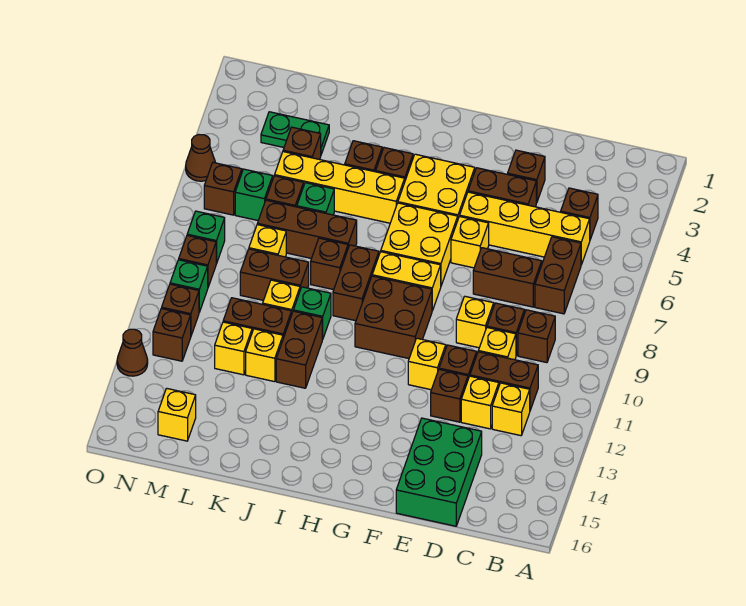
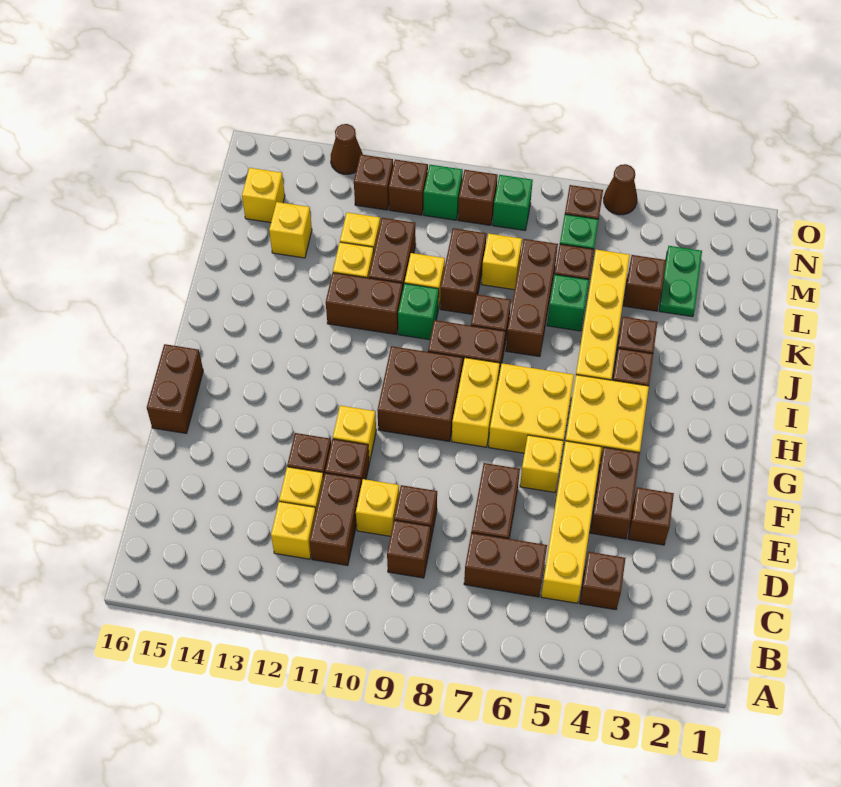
green 2x3 brick [396,418,482,526] -> none
yellow 1x1 brick [456,296,494,348] -> yellow 1x1 brick moved to [269,202,312,258]
none -> brown 1x2 brick [147,344,203,434]

